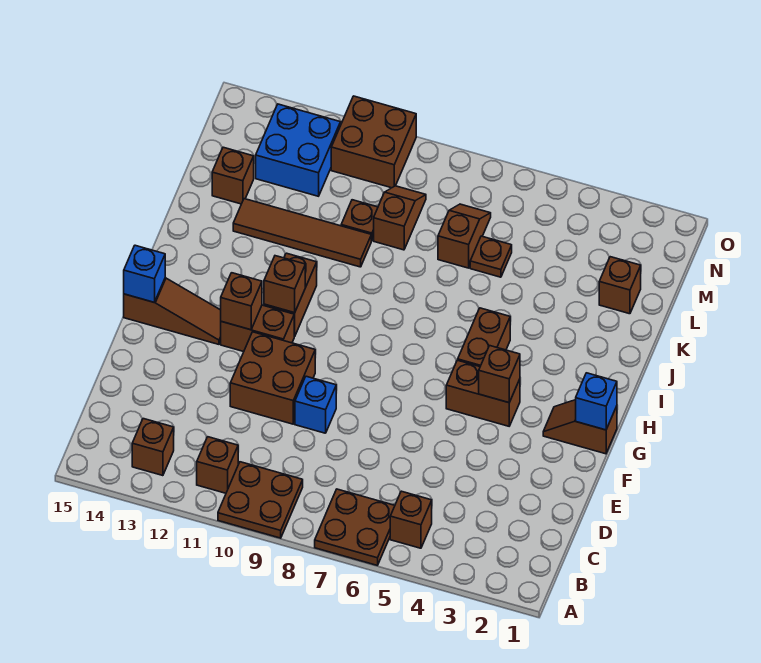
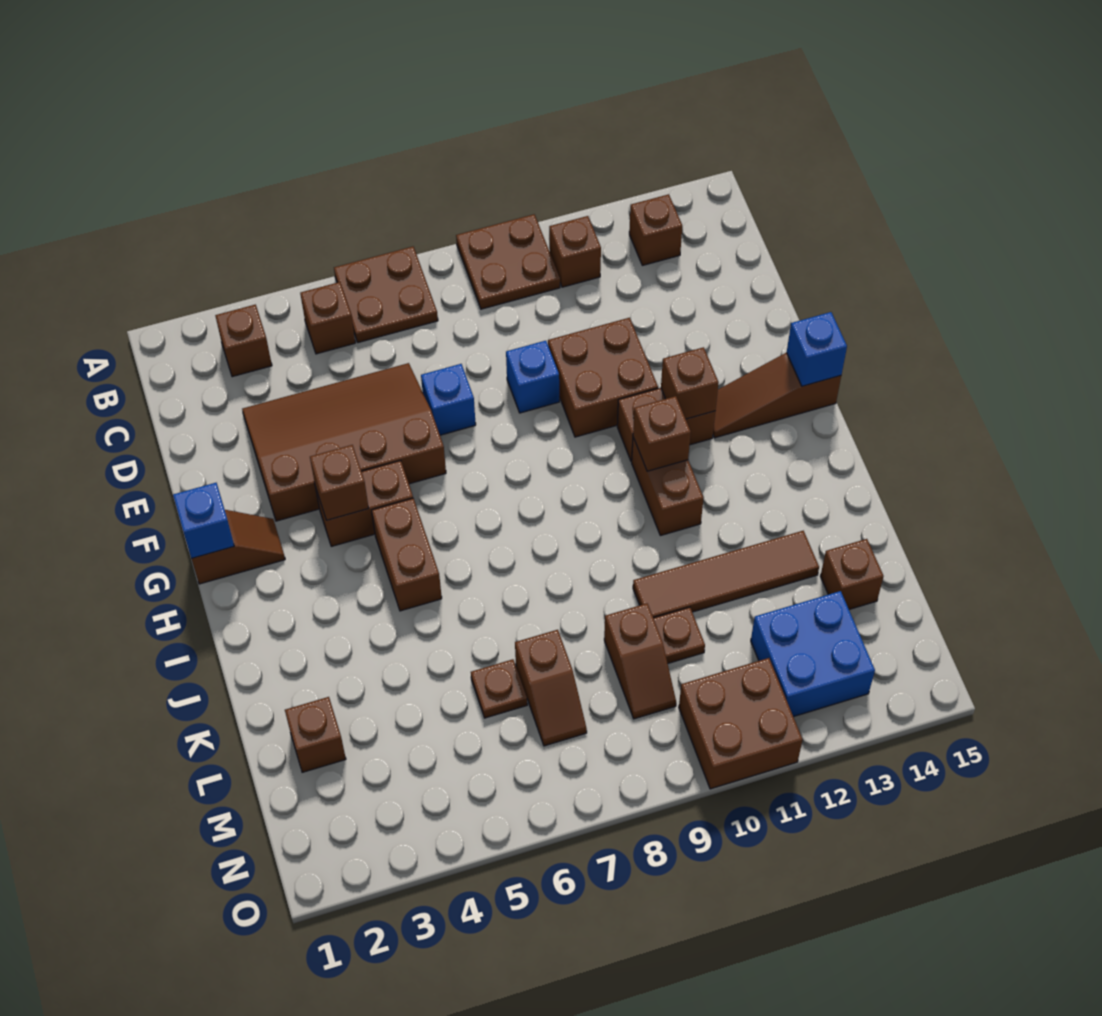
none -> brown 1x1 brick [215,305,272,377]
none -> brown 3x4 slope [242,363,446,521]
none -> blue 1x1 brick [421,364,476,435]

